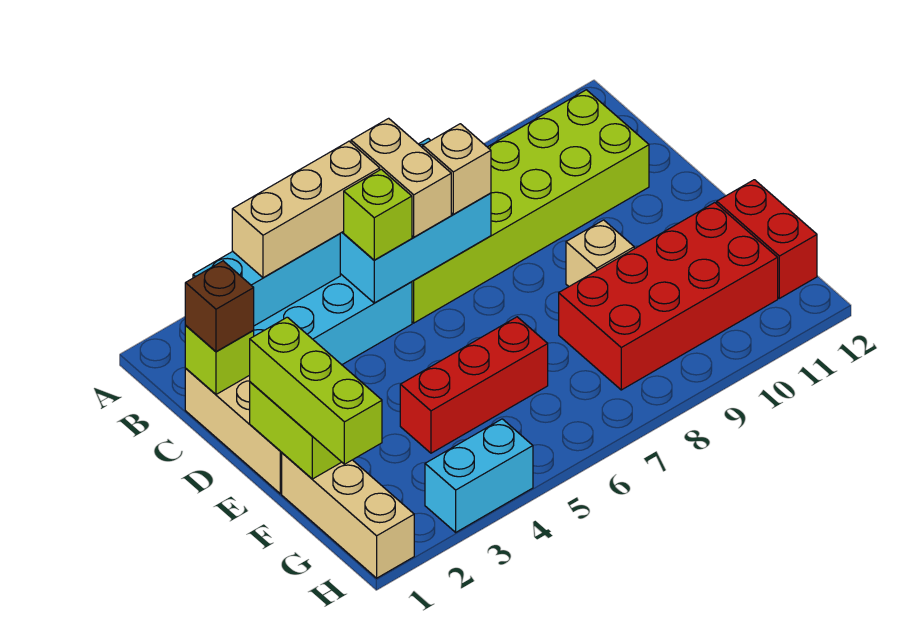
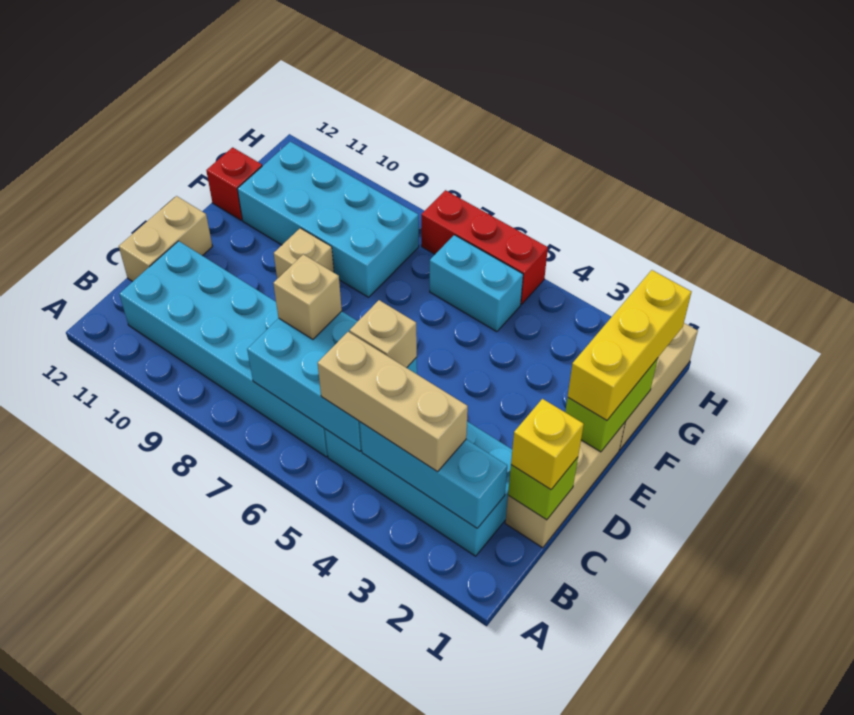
lime 2x6 brick [412,90,649,323] -> cyan 2x6 brick [119,241,328,457]
tan 1x2 brick [351,118,451,237] -> tan 1x2 brick moved to [119,196,212,282]
brown 1x1 brick [185,261,254,352] -> yellow 1x1 brick [511,399,584,490]
lime 1x1 brick [344,169,412,260] -> tan 1x1 brick [350,300,417,368]
lime 1x3 brick [250,317,382,464] -> yellow 1x3 brick [568,270,691,420]
red 1x3 brick [400,317,548,453] -> red 1x3 brick moved to [421,190,548,304]
red 2x4 brick [559,203,778,390] -> cyan 2x4 brick [237,142,419,297]
red 1x2 brick [717,180,817,298] -> red 1x1 brick [206,147,262,220]
cyan 1x2 brick [425,419,533,532] -> cyan 1x2 brick moved to [430,235,523,332]

